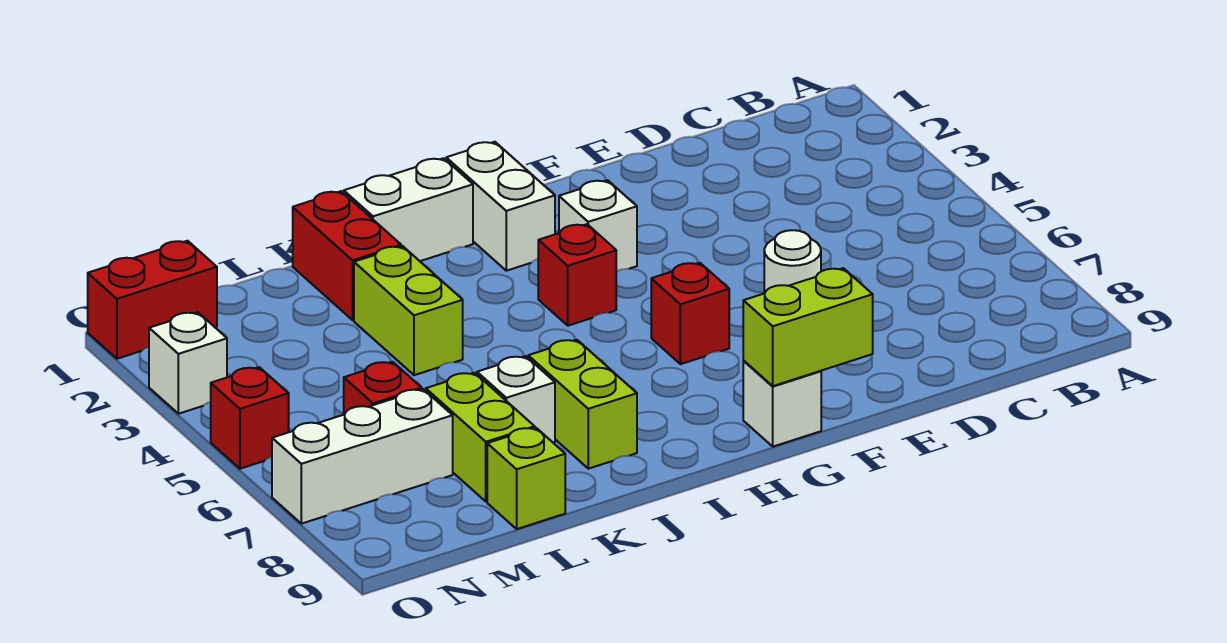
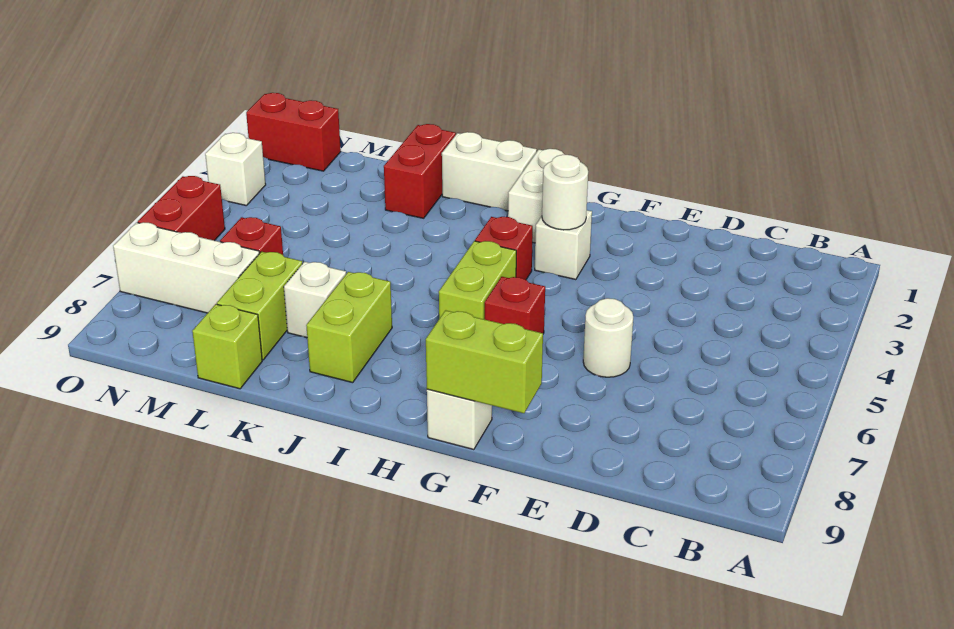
none -> white 1x1 round brick [542,155,588,230]
lime 1x2 brick [354,246,463,375] -> lime 1x2 brick moved to [439,241,516,319]
red 1x1 brick [211,367,289,469] -> red 1x2 brick [138,176,225,241]

